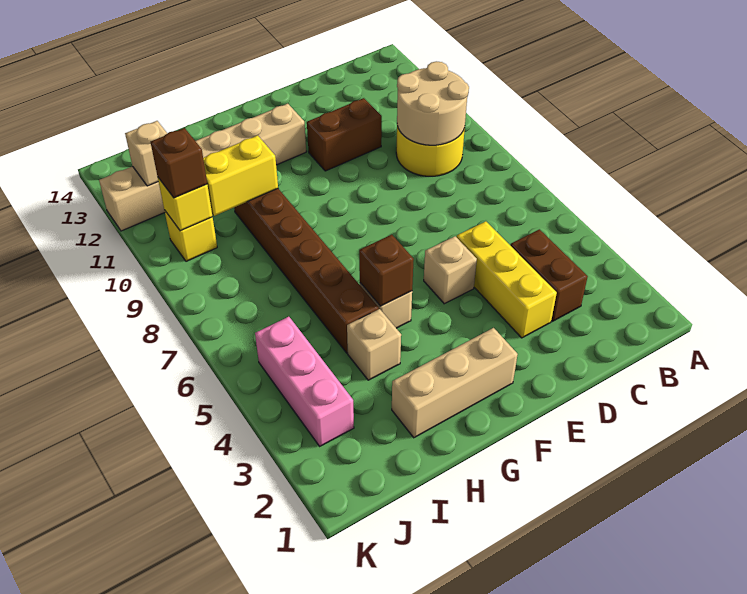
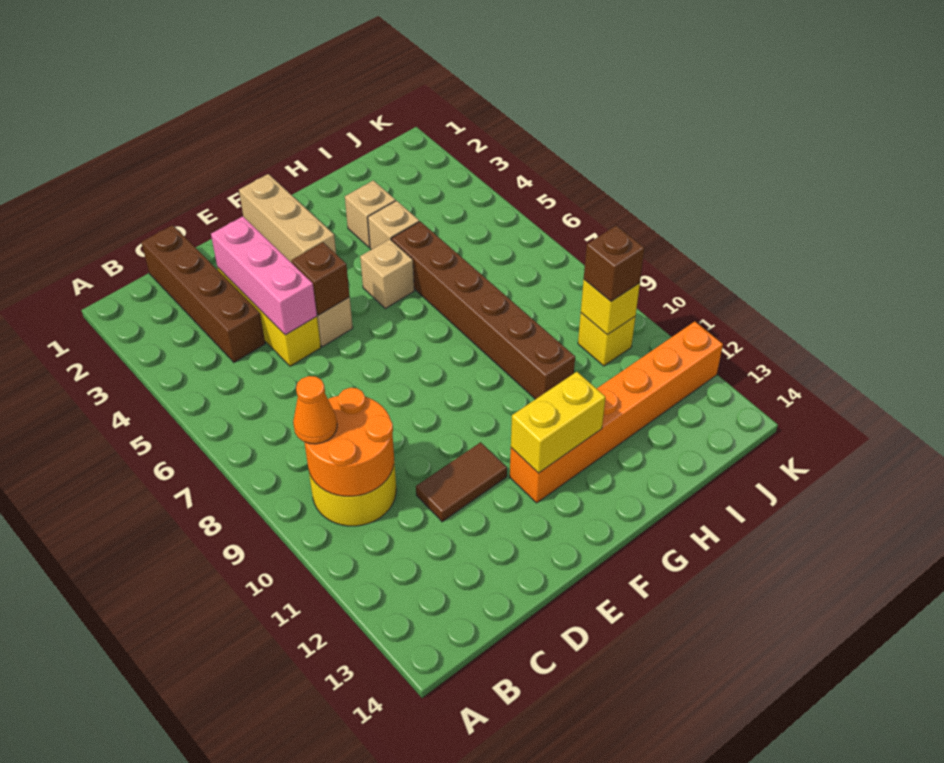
tan 2x2 round brick [397,61,469,145] -> orange 2x2 round brick [304,388,394,496]
none -> orange 1x1 cone [293,376,337,444]
brown 1x2 brick [510,229,588,321] -> brown 1x4 brick [141,225,265,362]
brown 1x2 brick [307,98,382,171] -> brown 1x2 tile [416,442,507,522]
tan 1x3 brick [392,328,518,438] -> tan 1x3 brick turned to [239,174,336,263]
tan 1x6 brick [99,104,306,231] -> orange 1x6 brick [510,322,723,503]
brown 1x1 brick [359,235,414,306] -> brown 1x1 brick moved to [291,242,350,315]
yellow 1x2 brick [203,135,278,216] -> yellow 1x2 brick moved to [511,372,606,473]
pink 1x3 brick [255,317,354,446] -> pink 1x3 brick moved to [211,216,317,335]
tan 1x1 brick [125,121,167,186] -> tan 1x1 brick moved to [345,180,396,248]

